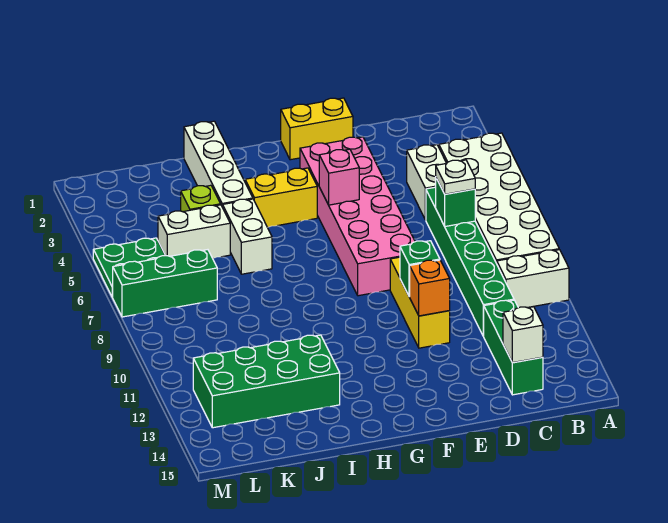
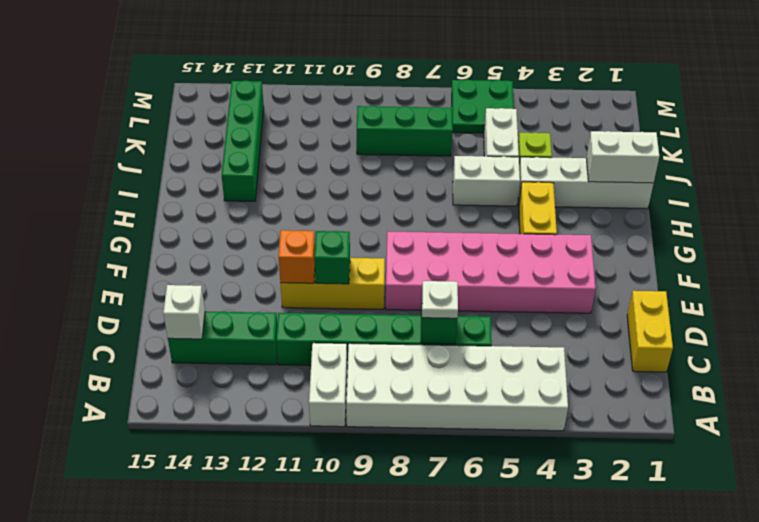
white 1x2 brick [407,145,446,220] -> white 1x2 brick moved to [586,131,659,183]
yellow 1x2 brick [281,98,353,160] -> yellow 1x2 brick moved to [627,291,673,372]
pink 1x1 brick [319,149,359,205] -> none
green 2x4 brick [193,335,340,428] -> green 1x4 brick [222,80,264,201]
green 1x3 brick [112,250,217,317] -> green 1x3 brick turned to [357,106,453,156]

